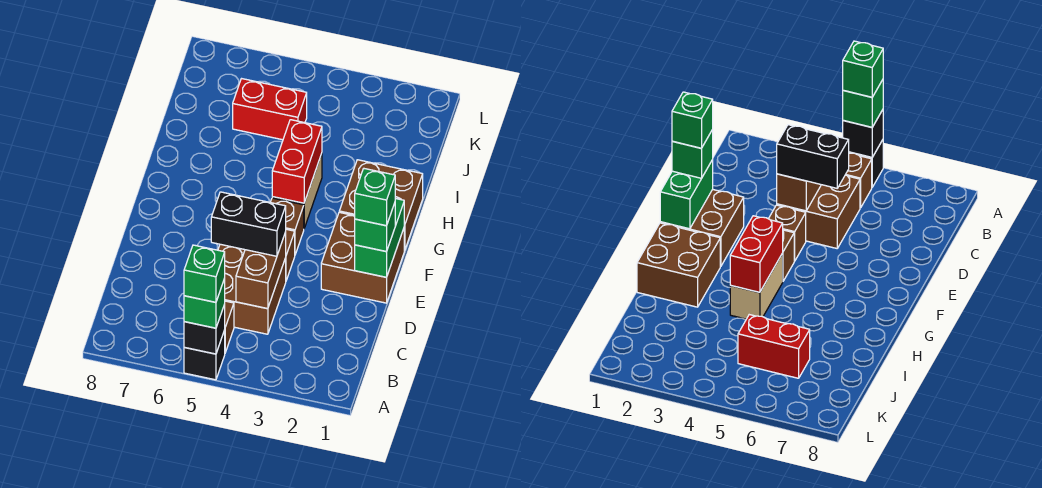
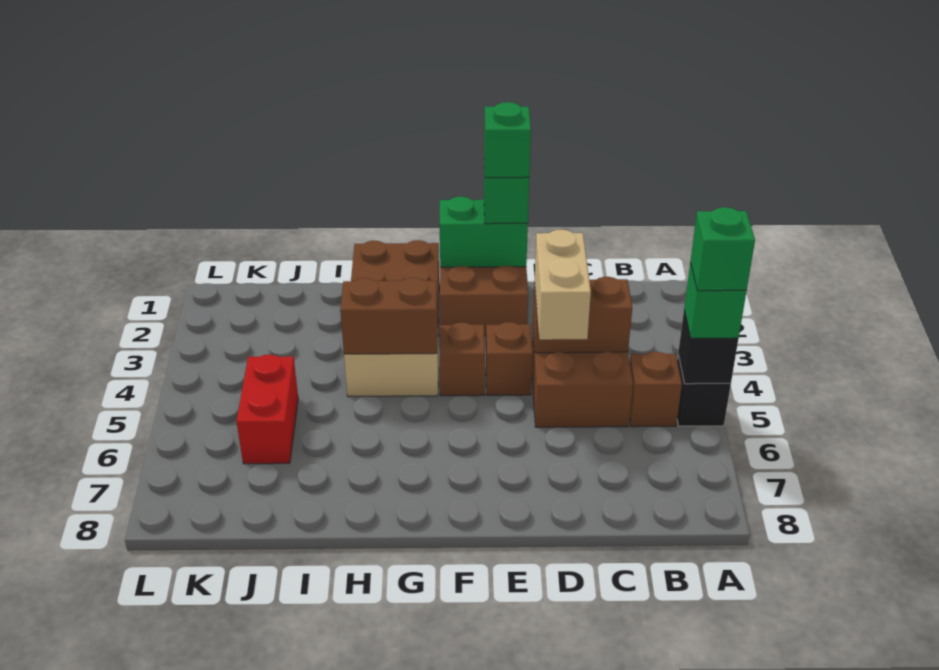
black 1x2 brick [211,192,286,256] -> tan 1x2 brick [535,230,591,340]
red 1x2 brick [272,120,322,203] -> brown 1x2 brick [340,278,438,354]

